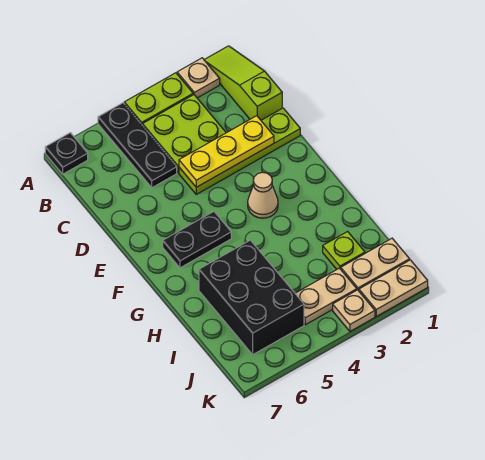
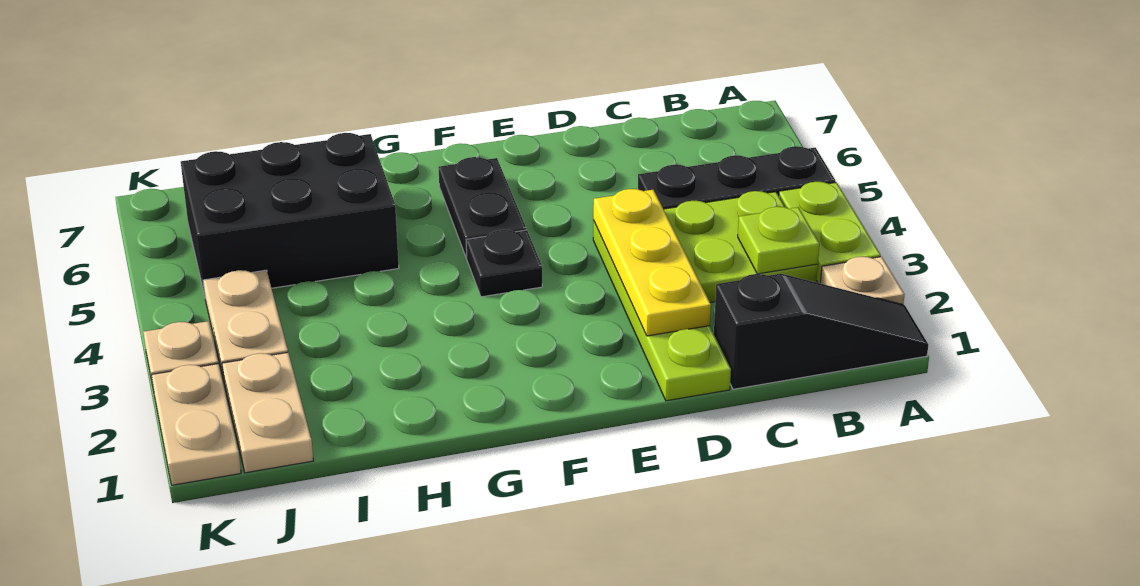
lime 1x3 slope [204,46,282,120] -> black 1x3 slope [714,274,928,389]
black 1x1 plate [45,133,88,174] -> black 1x1 plate moved to [466,230,542,297]
tan 1x1 cone [248,172,278,218] -> none
lime 1x1 plate [323,232,365,269] -> lime 1x1 plate moved to [738,207,819,274]

